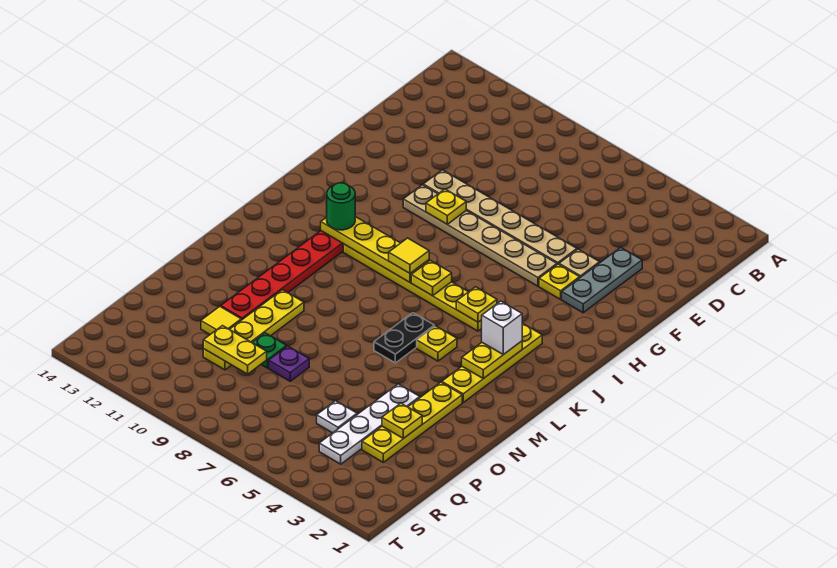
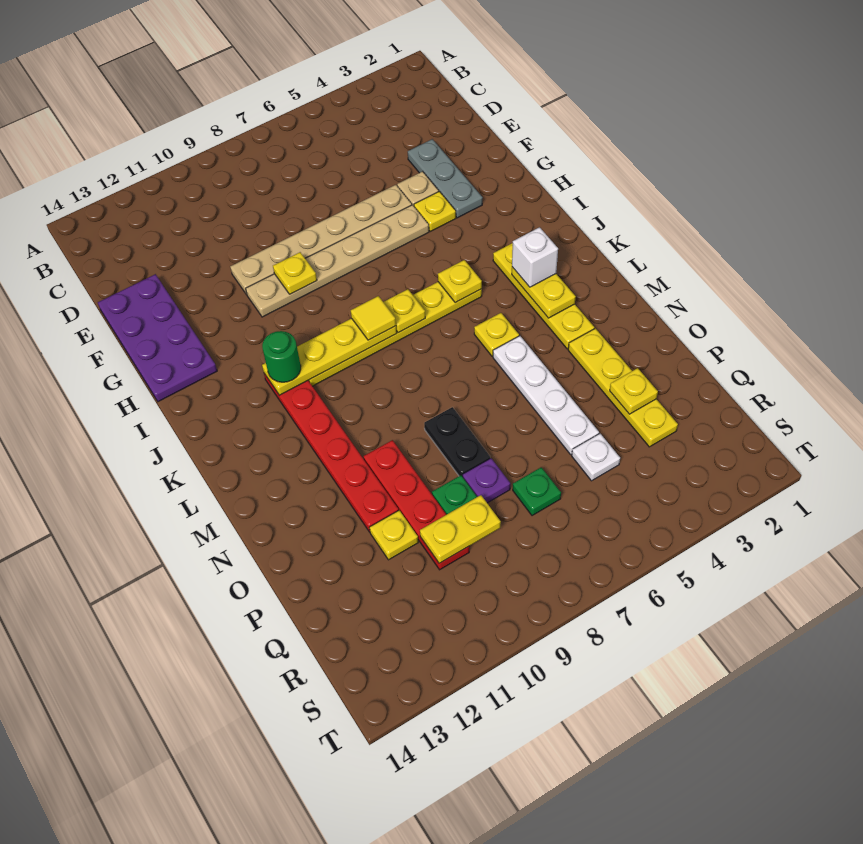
none -> purple 2x4 plate [98,274,217,402]
black 1x2 plate [374,313,434,363] -> black 1x2 plate moved to [424,407,490,477]
yellow 1x4 plate [203,290,304,370] -> red 1x4 plate [364,440,469,570]
white 1x4 plate [319,384,420,464] -> white 1x4 plate moved to [493,336,599,455]
yellow 1x1 tile [201,307,241,334] -> yellow 1x1 plate [370,510,418,560]
none -> green 1x1 plate [513,467,561,516]

